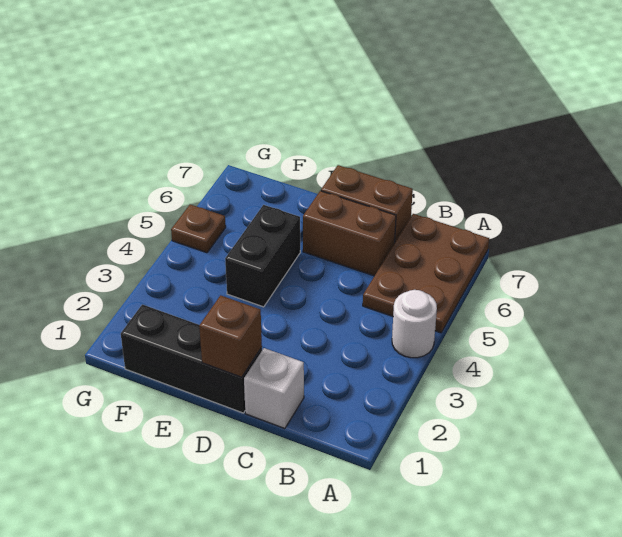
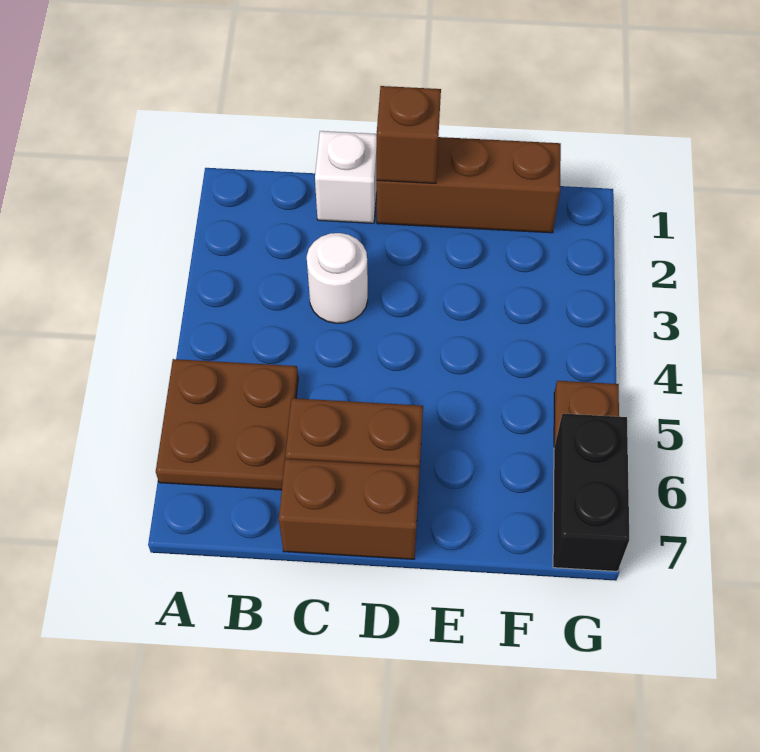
white 1x1 round brick [392,290,437,358] -> white 1x1 round brick moved to [307,233,368,323]
brown 2x3 plate [363,214,489,333] -> brown 2x2 plate [156,359,298,490]
black 1x3 brick [121,304,262,413] -> brown 1x3 brick [377,137,561,233]
black 1x2 brick [225,205,300,307] -> black 1x2 brick moved to [553,414,629,571]

